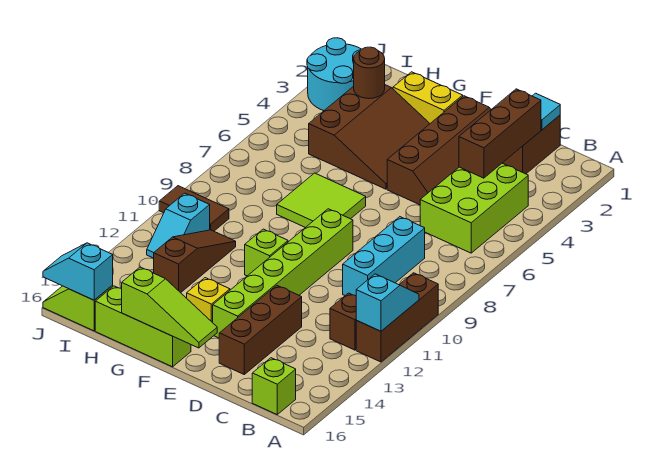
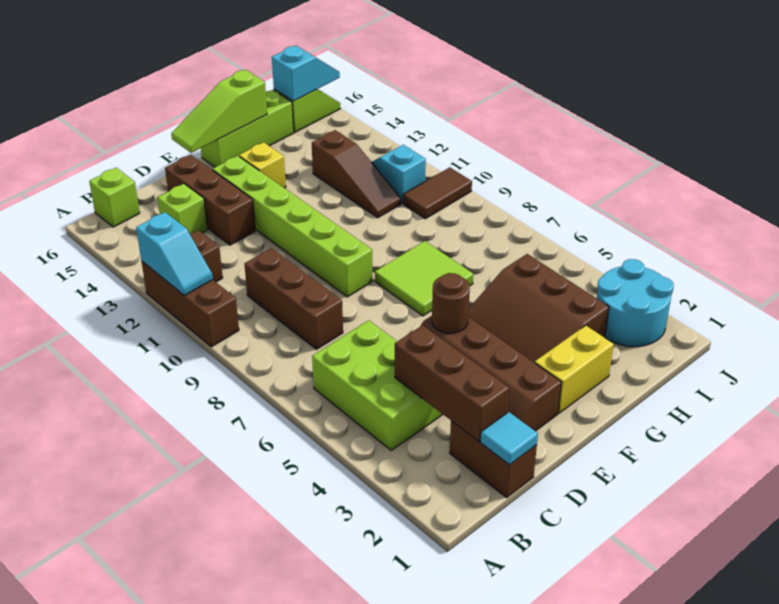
cyan 1x3 brick [343,217,425,296] -> brown 1x3 brick [244,248,343,349]
lime 1x1 brick [245,229,288,276] -> lime 1x1 brick moved to [158,184,207,234]
brown 1x1 round brick [354,47,385,99] -> brown 1x1 round brick moved to [432,273,470,333]

